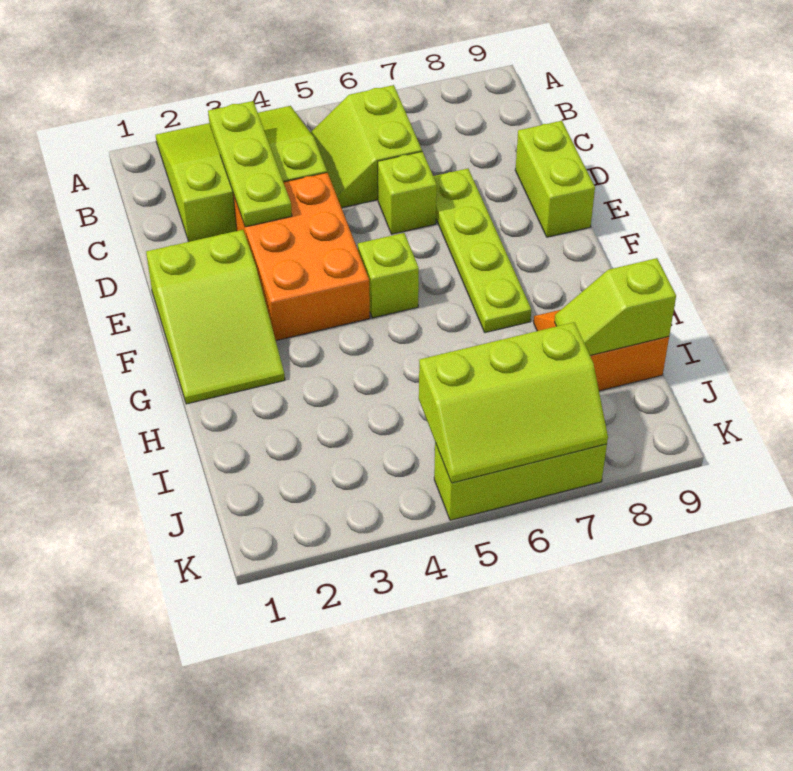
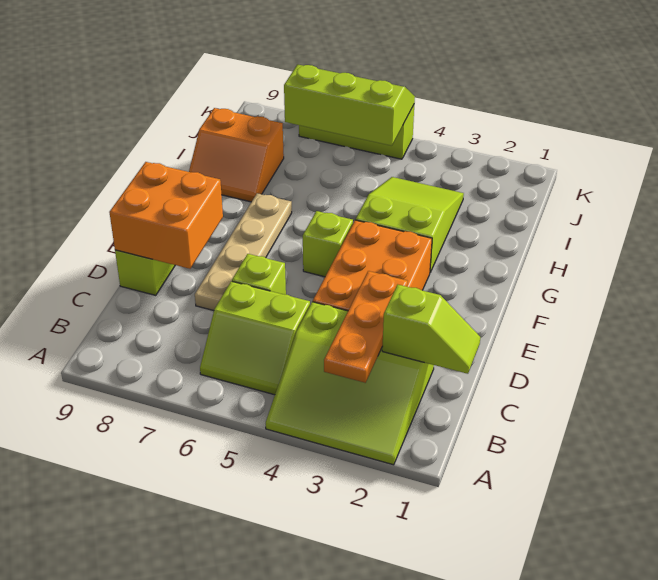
lime 1x3 plate [208,101,292,227] -> orange 1x3 plate [324,271,408,383]
lime 2x2 slope [310,85,422,208] -> lime 2x2 slope turned to [200,281,310,395]
lime 1x4 plate [433,168,531,333] -> tan 1x4 plate [195,193,292,311]
none -> orange 2x2 brick [109,162,223,269]
lime 2x3 slope [146,230,285,404] -> lime 2x3 slope moved to [356,177,464,272]
lime 1x2 slope [554,258,676,356] -> lime 1x2 slope moved to [382,285,480,374]

